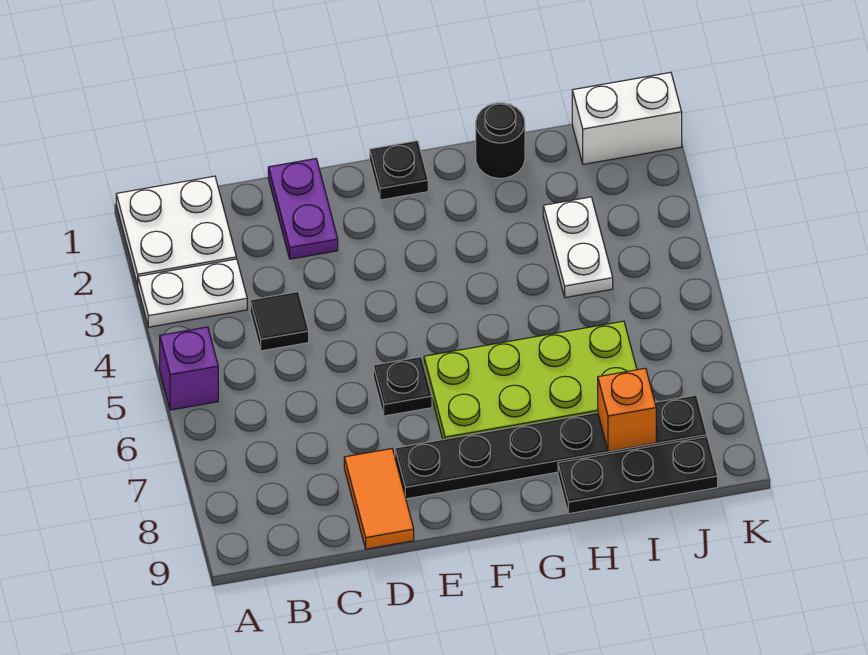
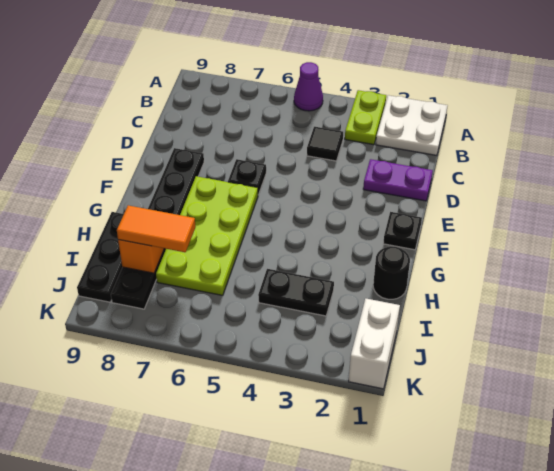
white 1x2 plate [138,259,247,327] -> lime 1x2 plate [345,90,386,145]
purple 1x1 brick [160,327,218,410] -> purple 1x1 cone [294,62,323,111]
orange 1x2 tile [344,449,414,549] -> orange 1x2 tile moved to [117,205,196,252]
white 1x2 plate [543,197,613,298] -> black 1x2 plate [258,269,334,316]

